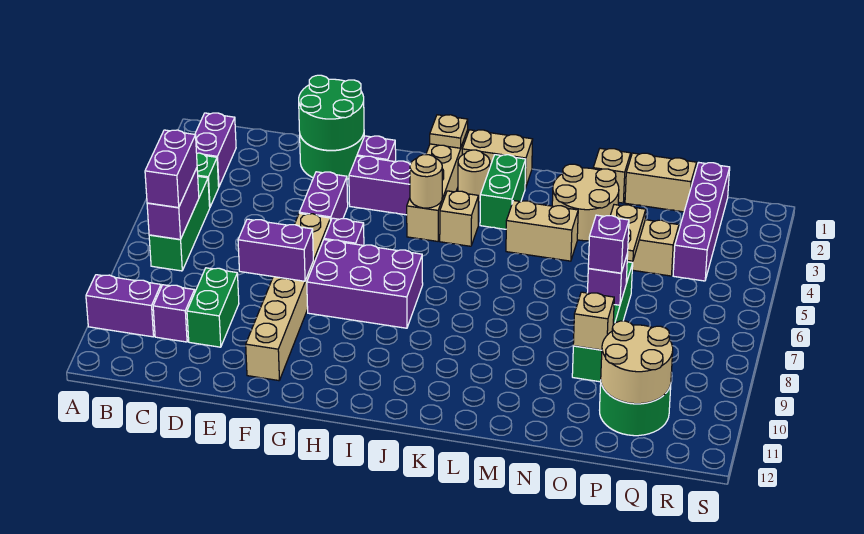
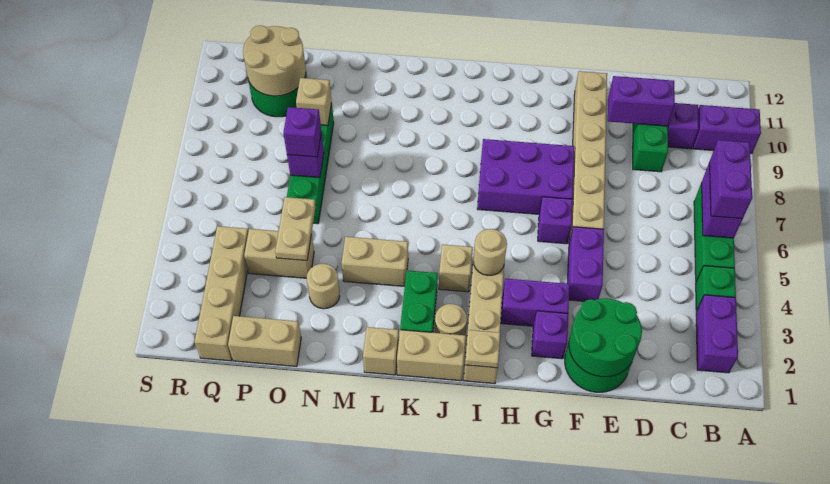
purple 1x2 brick [238,219,313,281] -> purple 1x2 brick moved to [608,76,675,126]
tan 2x2 round brick [552,164,619,241] -> tan 1x1 round brick [307,264,340,309]
tan 1x1 brick [593,148,631,203] -> tan 1x1 brick moved to [363,327,399,375]
purple 1x4 brick [673,162,730,281] -> tan 1x4 brick [195,226,248,361]

